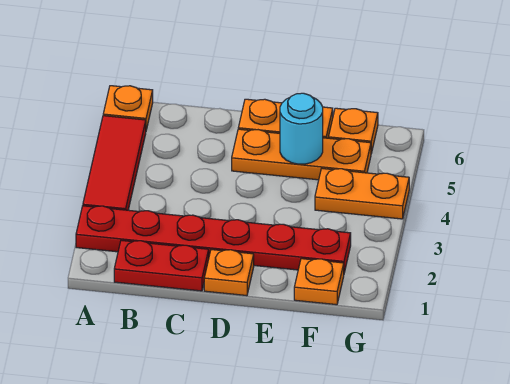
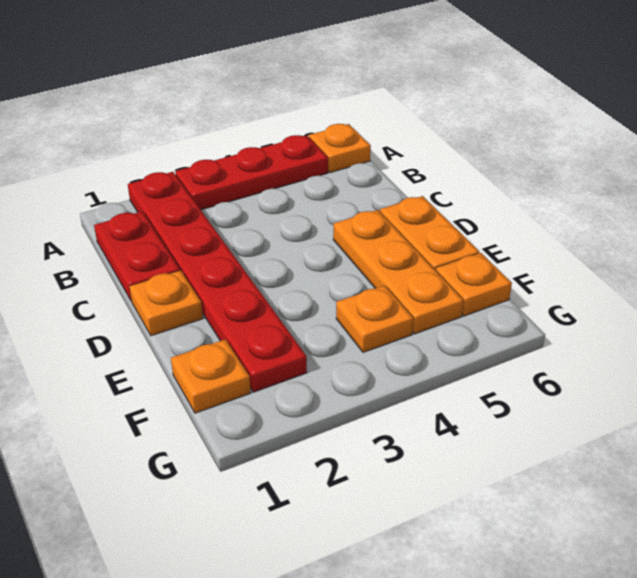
red 1x3 tile [83,116,146,210] -> red 1x3 plate [175,135,328,210]
cyan 1x1 round brick [280,93,323,164] -> none
orange 1x2 plate [315,168,409,219] -> orange 1x1 plate [336,285,413,352]

